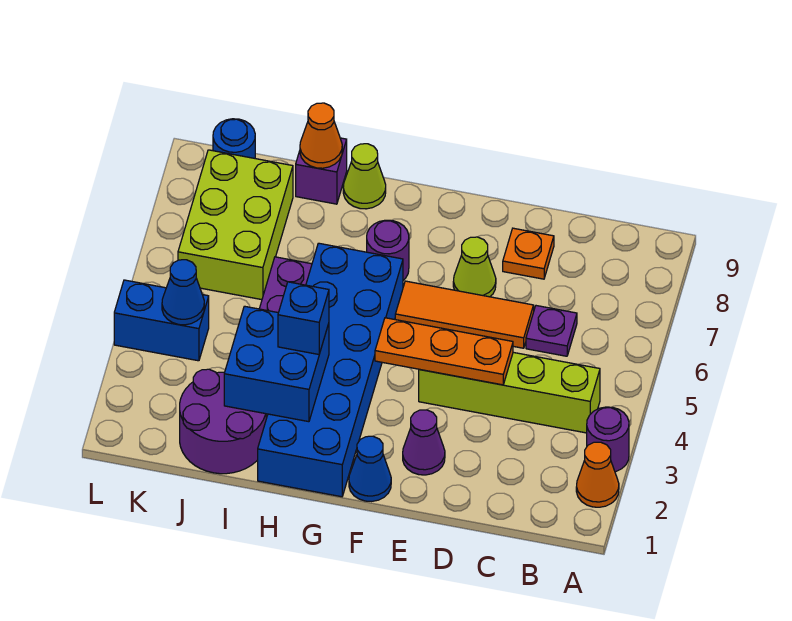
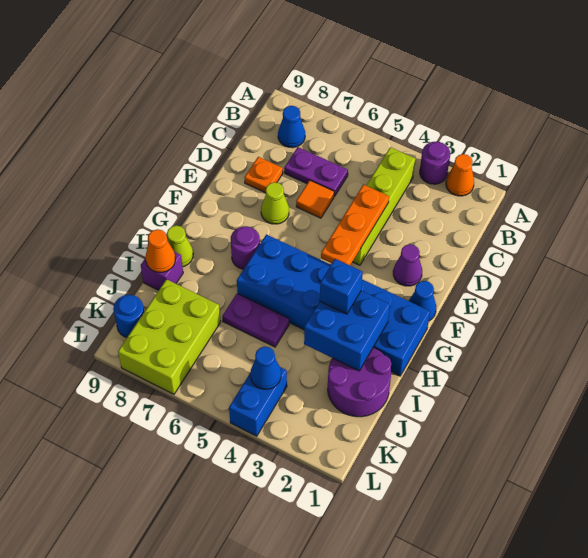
none -> blue 1x1 cone [278,106,305,148]
purple 1x1 plate [526,306,577,356] -> purple 1x2 plate [284,147,348,196]
orange 1x3 tile [395,281,534,348] -> orange 1x1 tile [296,180,334,218]
lime 2x3 brick [178,150,293,300] -> lime 2x3 brick turned to [118,279,221,394]

